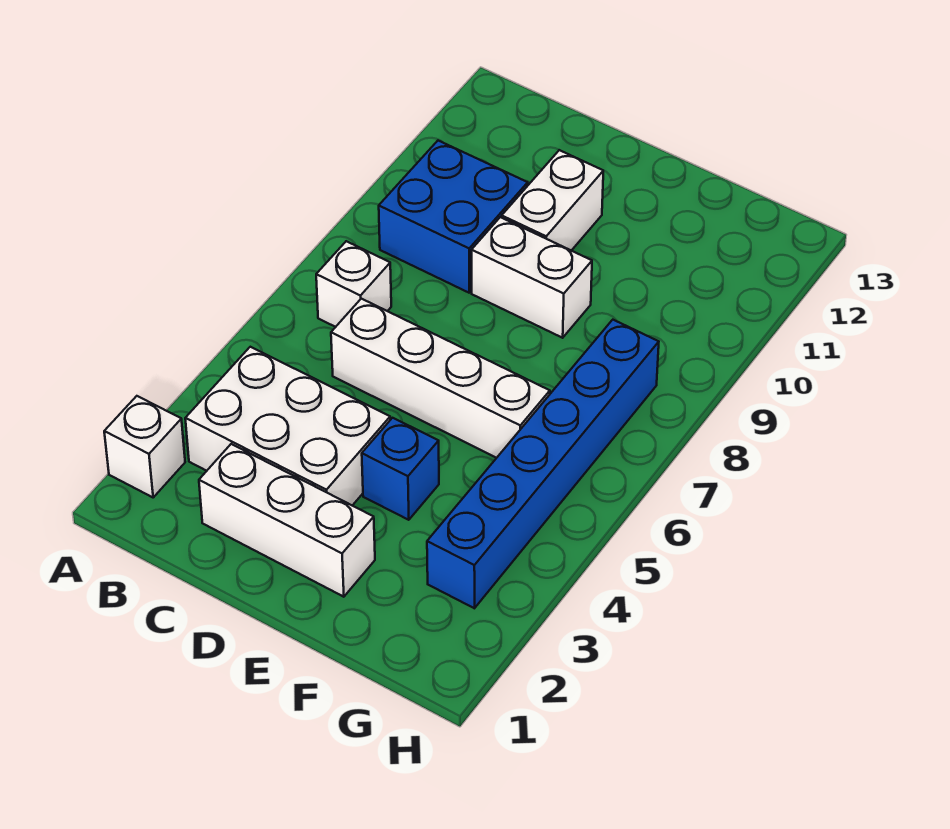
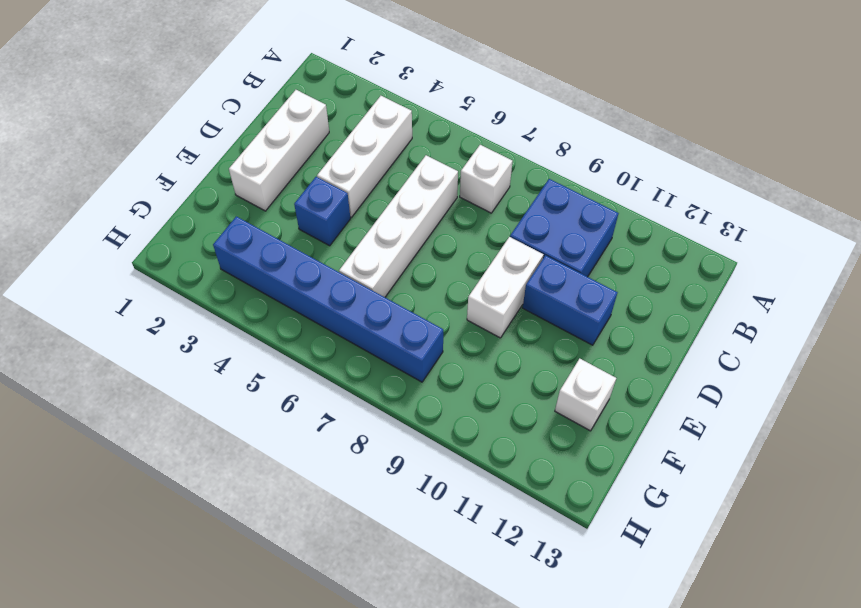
white 1x1 brick [104,396,185,497] -> white 1x1 brick moved to [555,359,616,431]
white 2x3 brick [185,347,390,505] -> white 1x3 brick [317,96,412,217]
white 1x2 brick [502,150,603,251] -> blue 1x2 brick [523,255,618,345]

